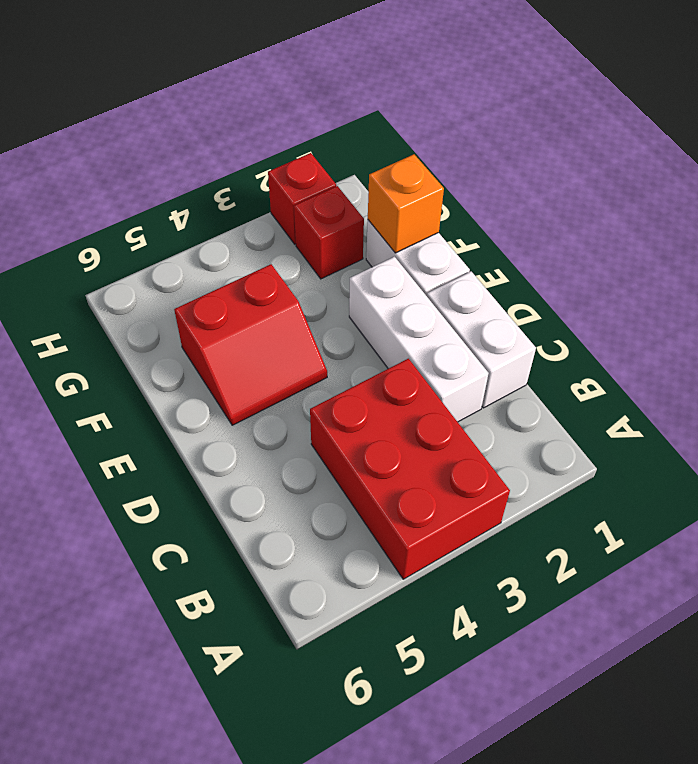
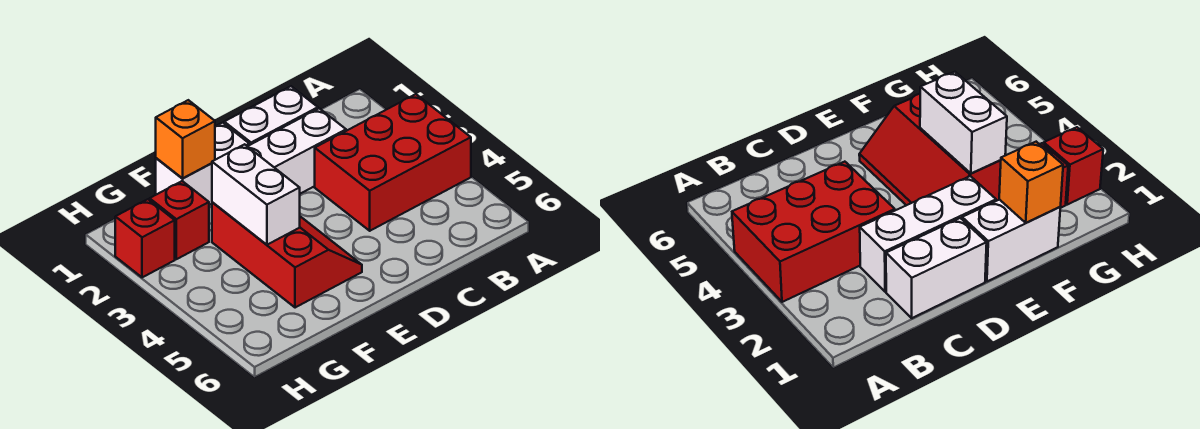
red 2x2 slope [174,264,327,425] -> red 2x3 slope [212,202,362,308]
none -> white 1x2 brick [212,144,300,245]

